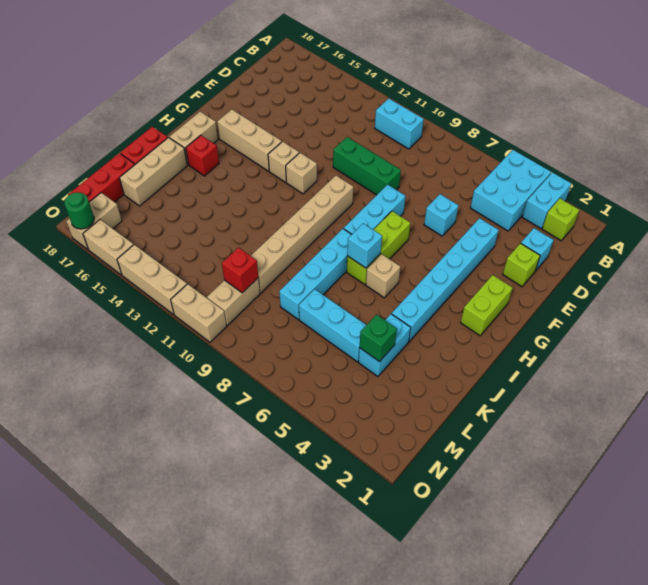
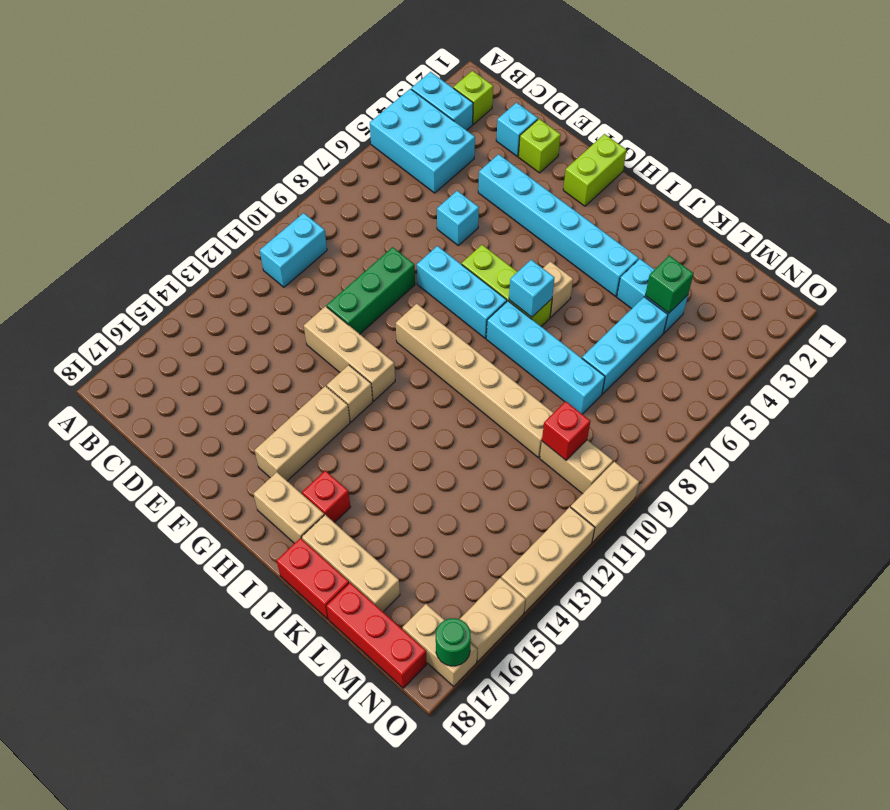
lime 1x2 brick [461,275,512,336] -> lime 1x2 brick turned to [563,134,627,206]
tan 1x1 brick [286,153,317,194] -> tan 1x3 brick [304,306,395,401]

